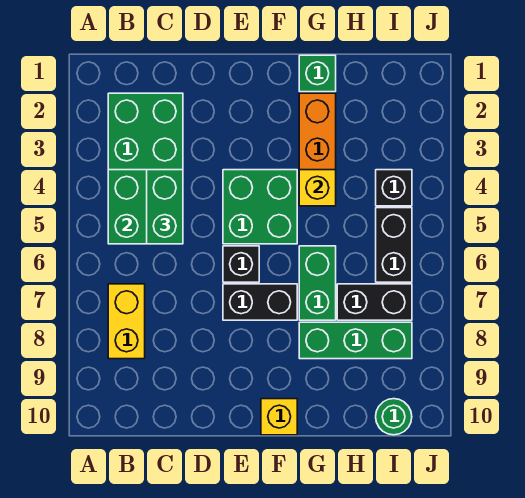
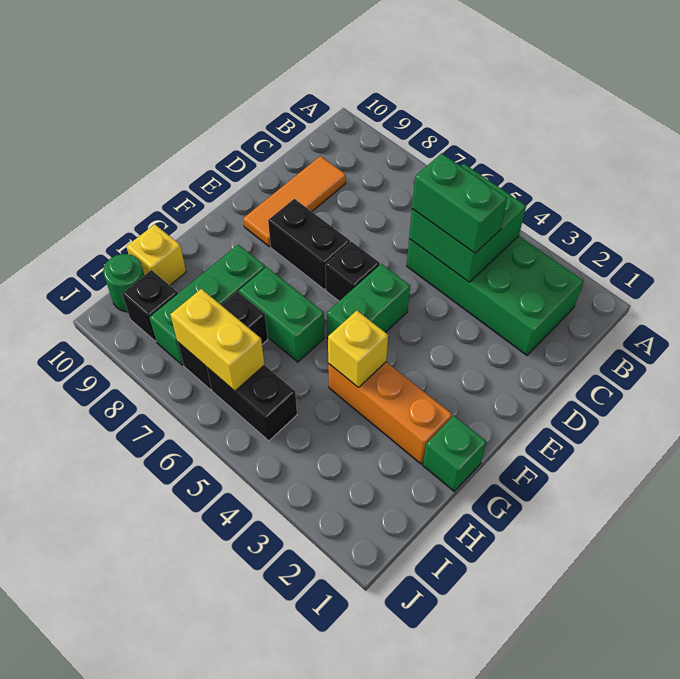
yellow 1x2 brick [108,284,145,359] -> yellow 1x2 brick moved to [170,289,264,391]
none -> orange 1x3 tile [243,156,346,247]
green 2x2 brick [223,170,297,244] -> green 1x2 brick [327,264,410,338]
black 1x2 brick [223,284,297,320] -> black 1x2 brick turned to [268,199,350,290]
yellow 1x1 brick [261,399,297,435] -> yellow 1x1 brick moved to [126,224,186,285]
black 1x1 brick [376,170,412,206] -> black 1x1 brick moved to [122,270,178,341]

